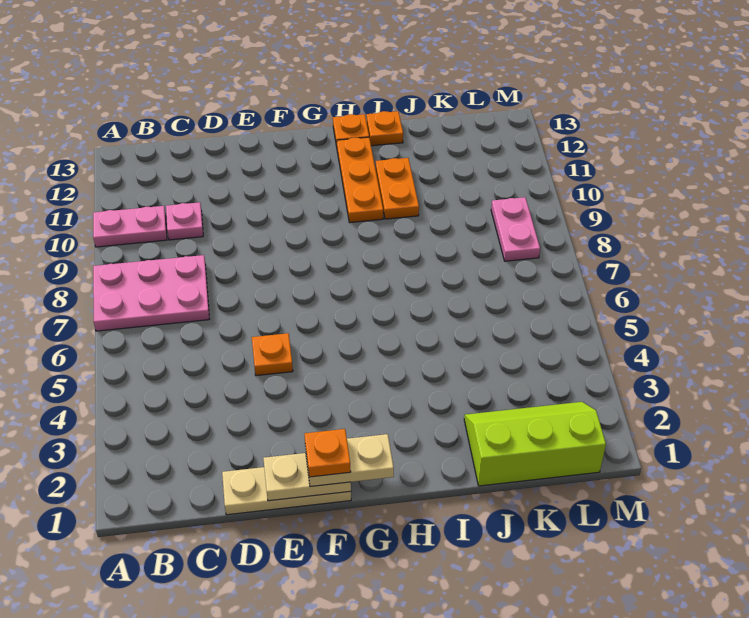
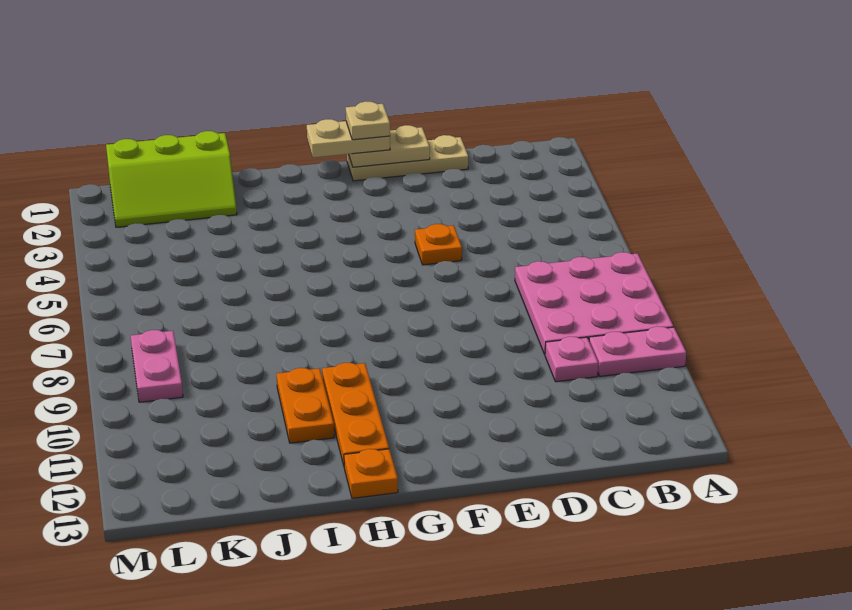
pink 2x3 plate [93,255,209,331] -> pink 3x3 plate [515,252,673,354]
orange 1x1 plate [305,429,351,477] -> tan 1x1 plate [346,101,390,140]
orange 1x1 plate [367,111,403,146] -> none

